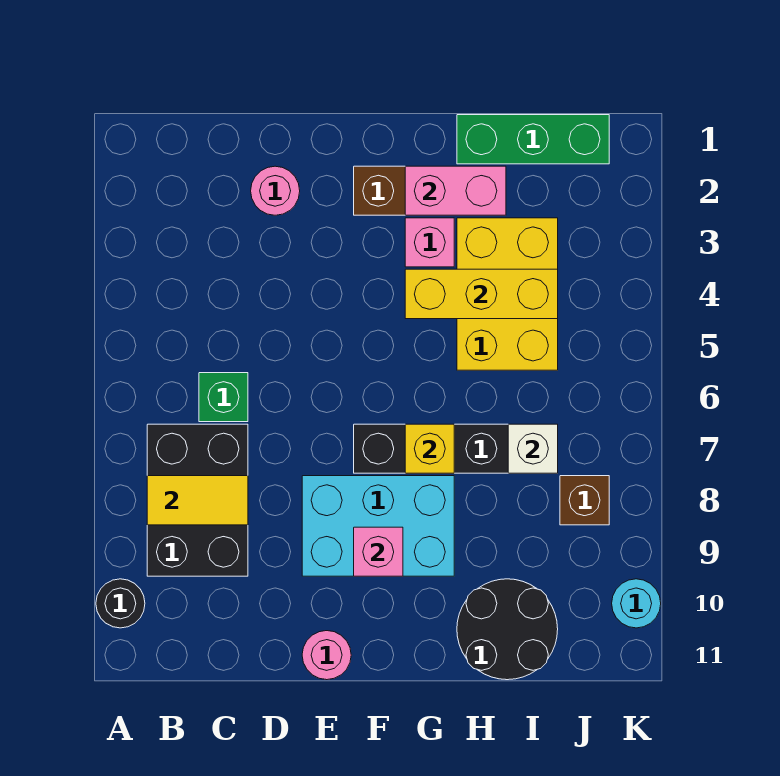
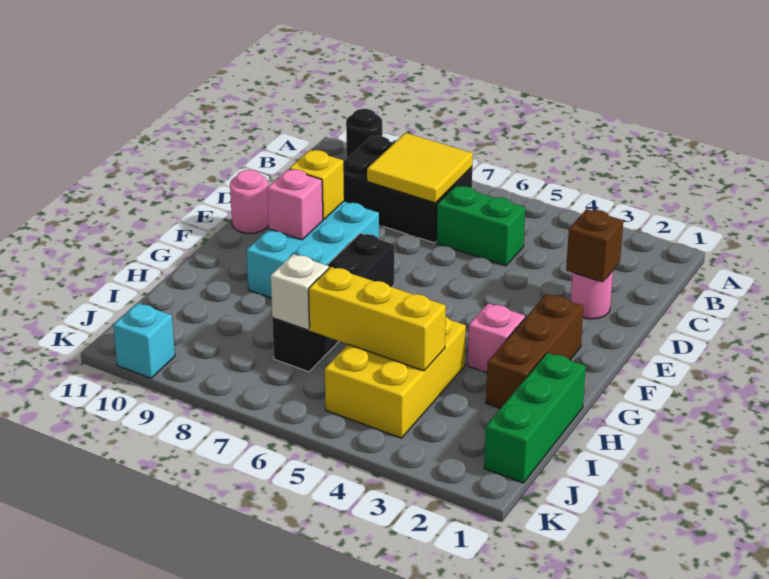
yellow 1x2 tile [147,476,248,525] -> yellow 2x2 tile [367,133,473,203]
green 1x1 brick [199,373,248,422] -> green 1x2 brick [436,186,525,266]
pink 1x2 brick [405,166,506,215] -> none
yellow 1x3 brick [405,269,558,319] -> yellow 1x3 brick turned to [309,267,446,371]
yellow 1x1 brick [405,424,454,473] -> yellow 1x1 brick moved to [289,150,344,220]
yellow 2x3 brick [457,218,558,370] -> yellow 2x3 brick turned to [325,317,466,438]
black 2x2 round brick [457,579,558,680] -> none
brown 1x1 brick [560,476,609,525] -> brown 1x1 brick moved to [566,209,623,282]
cyan 1x1 round brick [612,579,661,628] -> cyan 1x1 brick [113,303,175,378]

